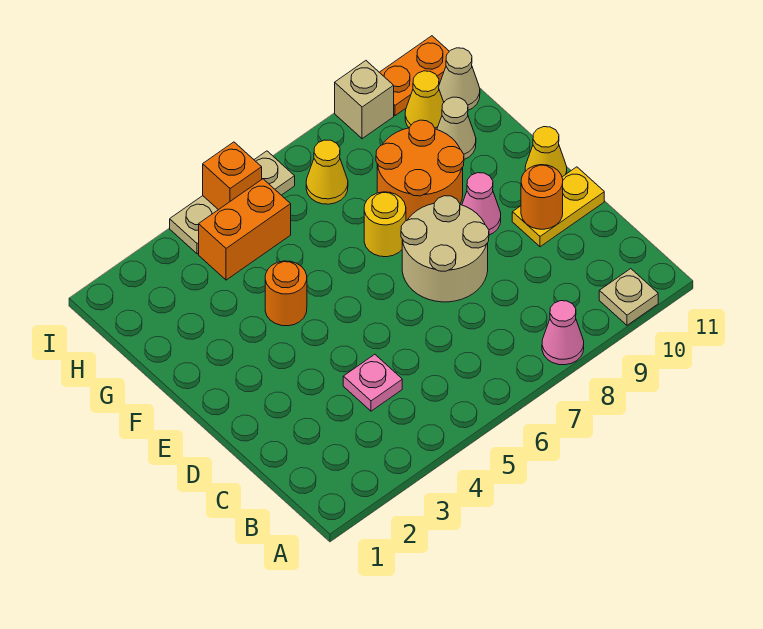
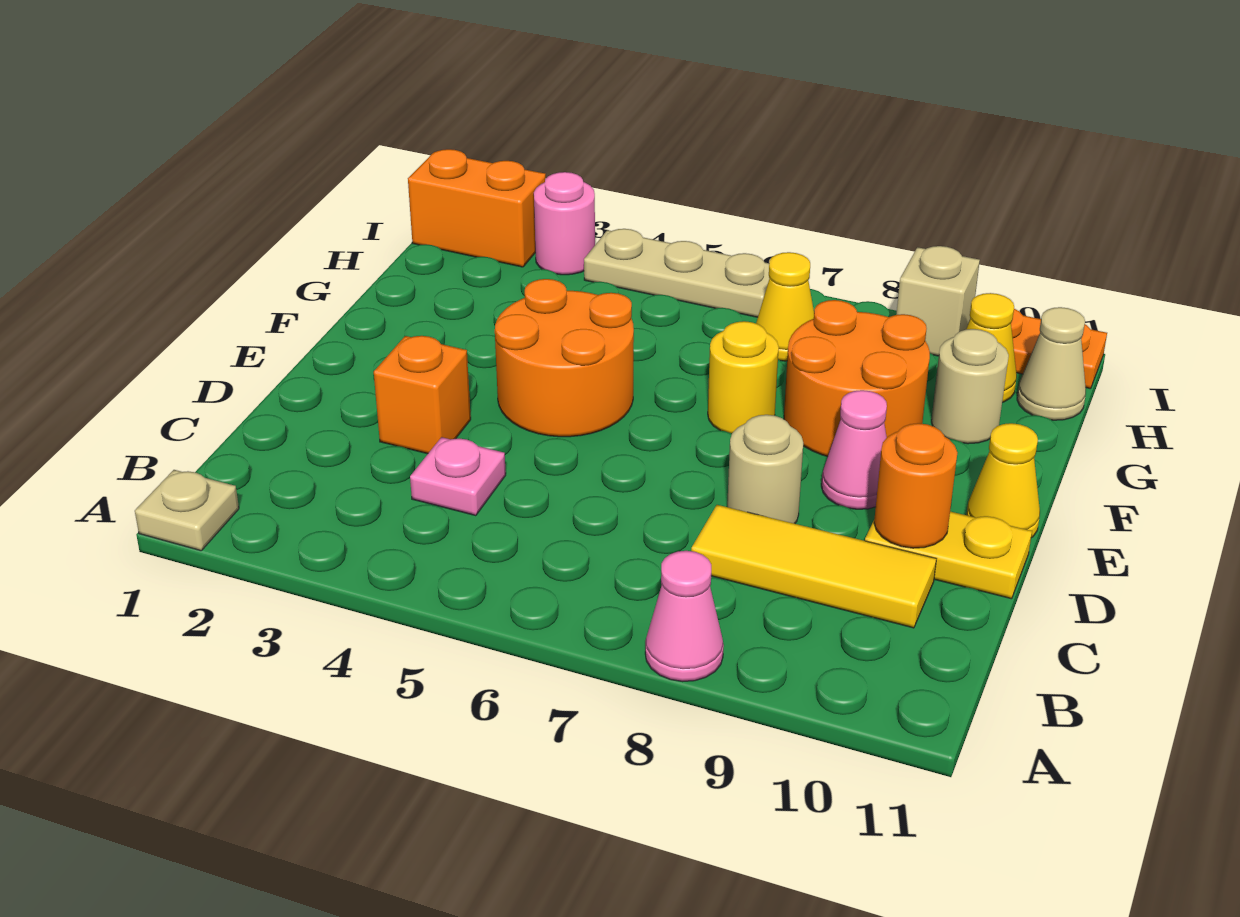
tan 1x1 plate [599,269,658,325] -> tan 1x1 plate moved to [135,470,239,551]
none -> yellow 1x3 tile [691,505,936,628]
tan 2x2 round brick [401,196,489,302] -> tan 1x1 round brick [727,415,803,524]
orange 1x1 round brick [265,261,307,326] -> orange 2x2 round brick [495,279,634,437]
tan 1x1 cone [437,97,476,159] -> tan 1x1 round brick [931,329,1009,444]
orange 1x2 brick [199,179,291,280] -> orange 1x2 brick moved to [408,149,546,267]
none -> pink 1x1 round brick [534,172,595,275]
orange 1x1 brick [203,142,262,210] -> orange 1x1 brick moved to [374,336,471,454]

